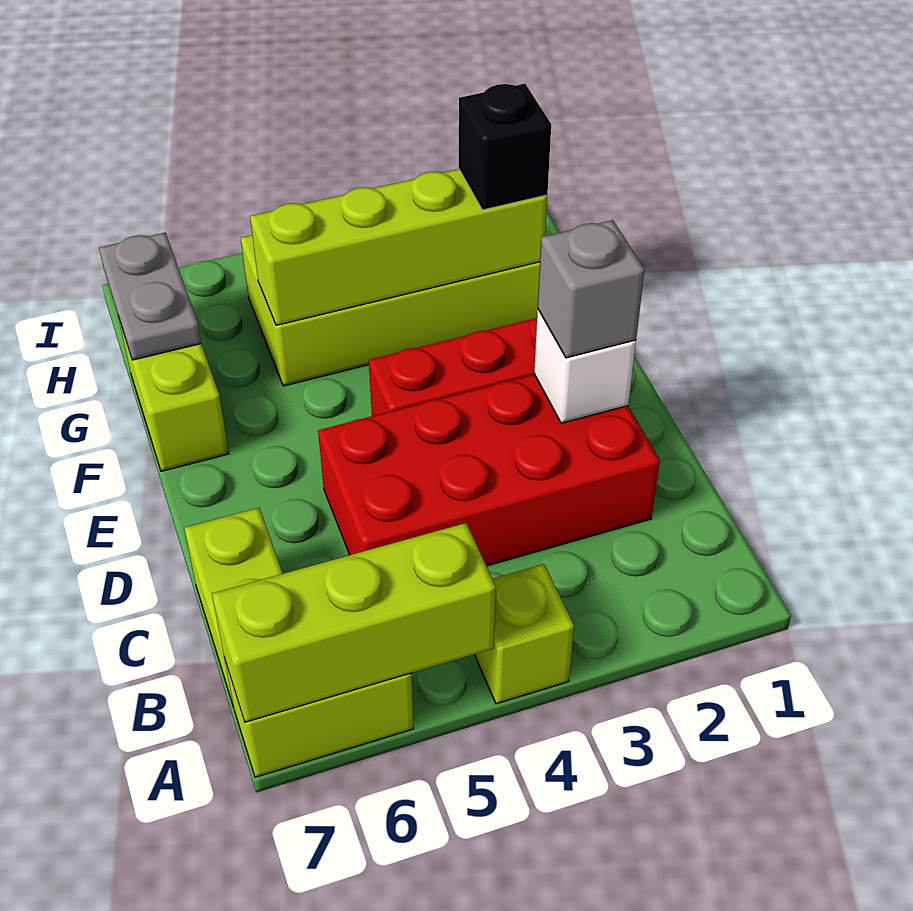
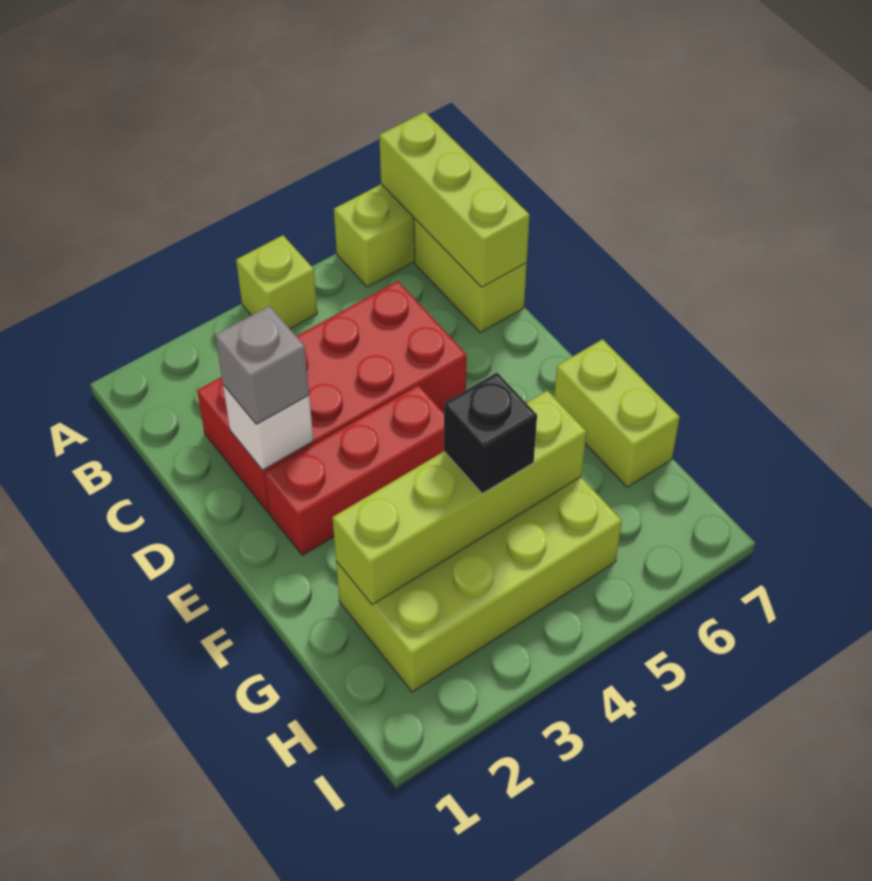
lime 1x3 brick [212,523,496,722] -> lime 1x3 brick turned to [379,112,529,287]
black 1x1 brick [459,84,551,210] -> black 1x1 brick moved to [444,373,537,494]
grey 1x2 plate [99,233,201,360] -> none

